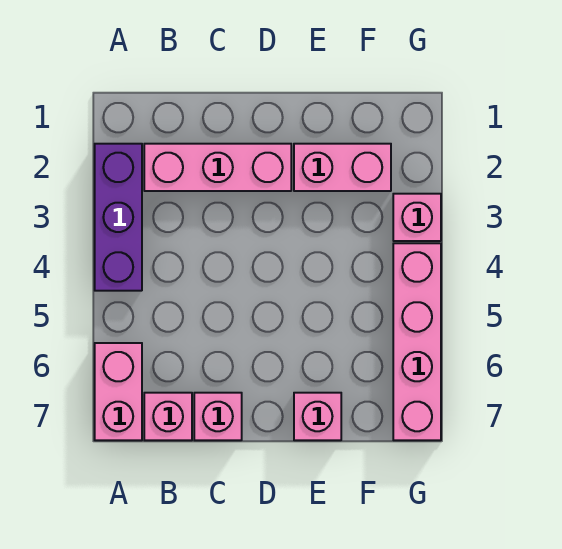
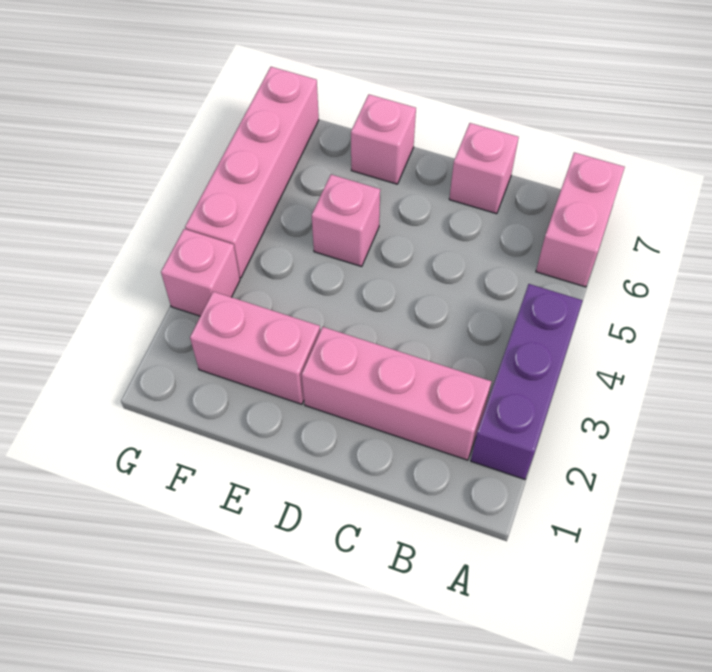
pink 1x1 brick [144,393,192,440] -> pink 1x1 brick moved to [312,175,380,267]

